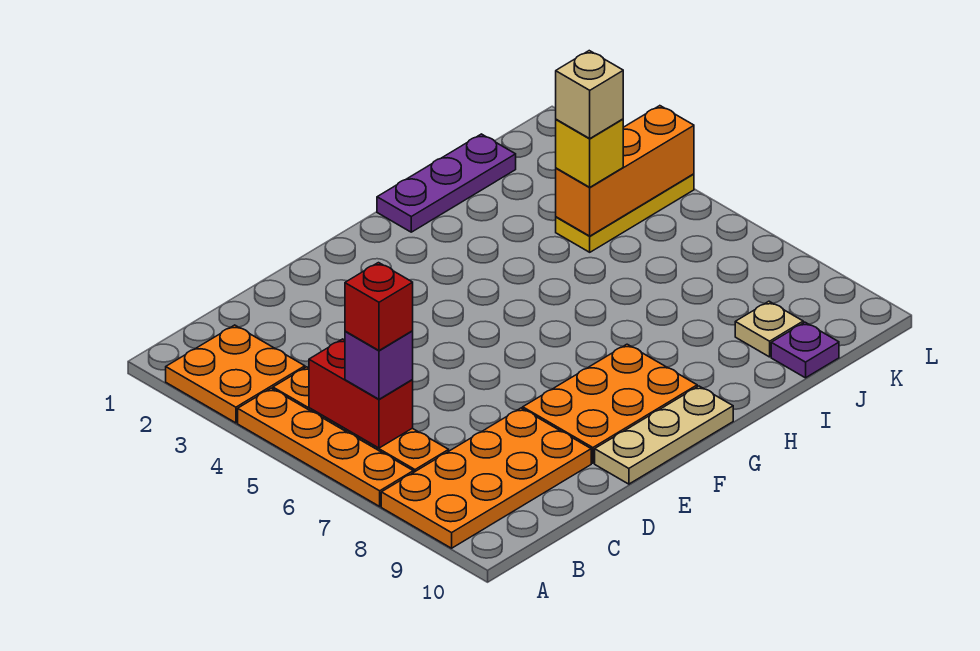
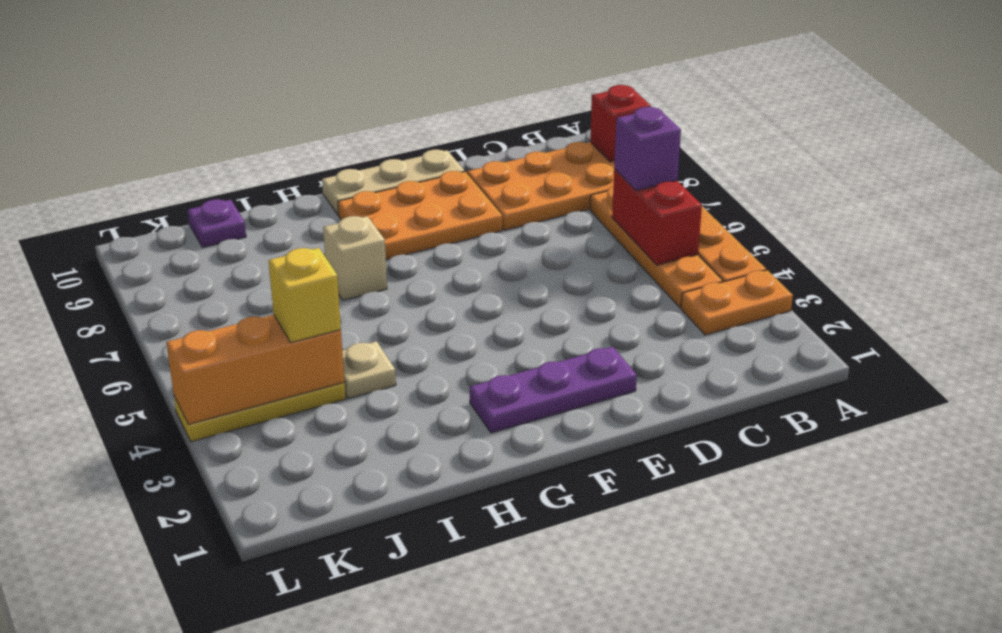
orange 2x2 plate [166,325,305,423] -> orange 1x2 plate [681,270,793,335]
red 1x1 brick [345,263,413,350] -> red 1x1 brick moved to [590,85,651,162]
purple 1x3 plate [377,134,516,232] -> purple 1x3 plate moved to [470,347,637,433]
tan 1x1 brick [556,51,623,138] -> tan 1x1 brick moved to [323,216,387,300]
tan 1x1 plate [735,301,803,357] -> tan 1x1 plate moved to [342,341,396,399]

